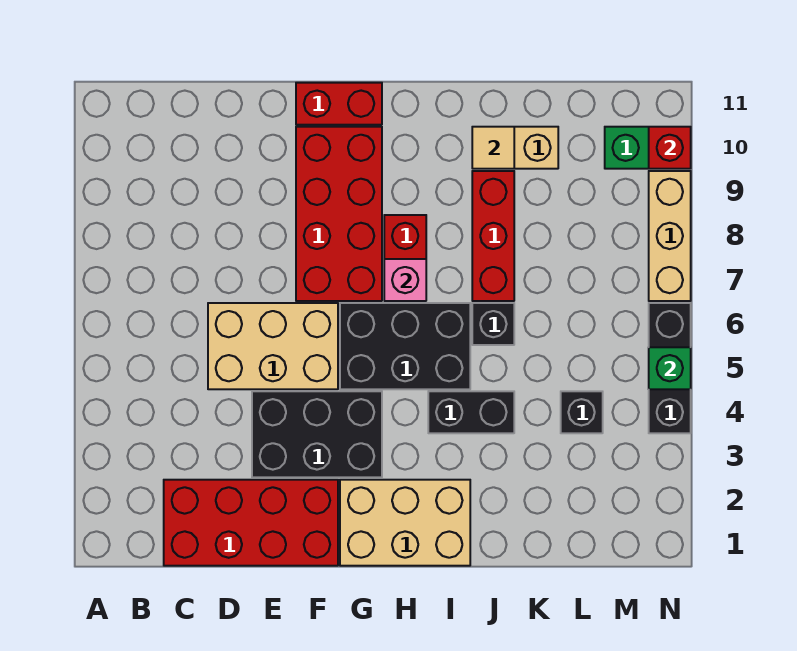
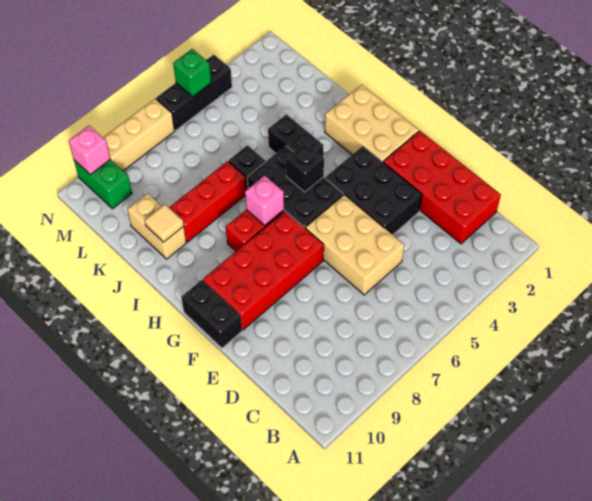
red 1x2 brick [296,83,382,125] -> black 1x2 brick [182,280,242,348]
black 1x1 brick [561,391,603,433] -> black 1x1 brick moved to [286,143,324,192]
red 1x1 brick [649,127,691,169] -> pink 1x1 brick [69,126,110,174]

